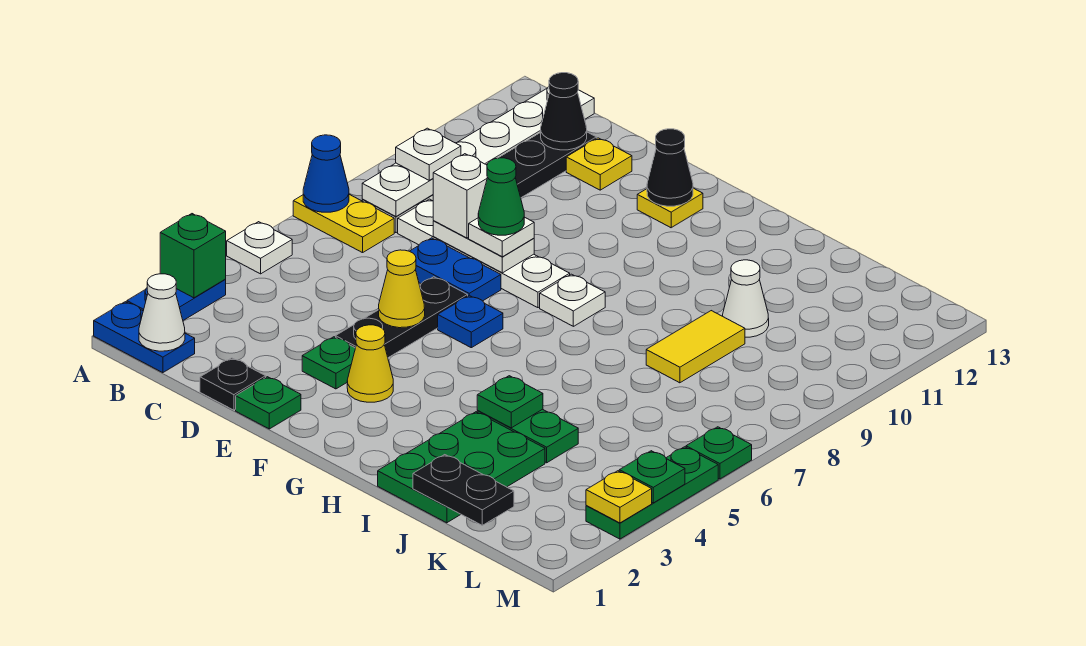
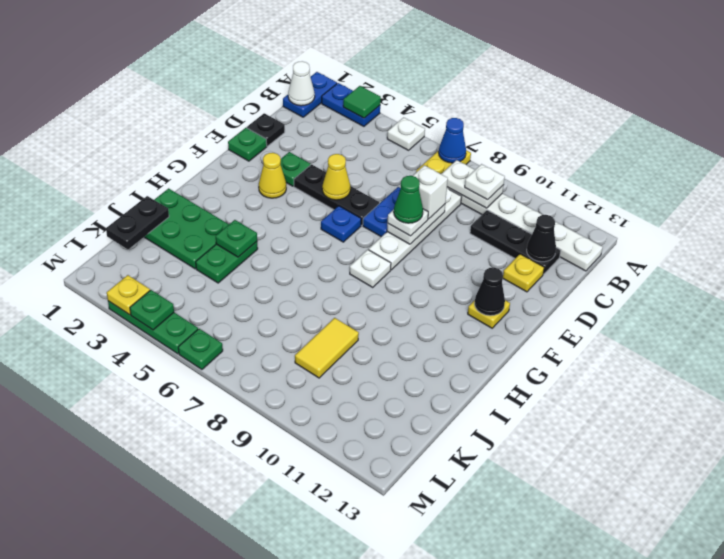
green 1x1 brick [160,214,226,298] -> green 1x1 tile [343,86,381,118]
yellow 1x2 tile [646,311,745,383] -> yellow 1x2 tile turned to [295,318,359,378]
white 1x1 cone [723,260,769,337] -> none

